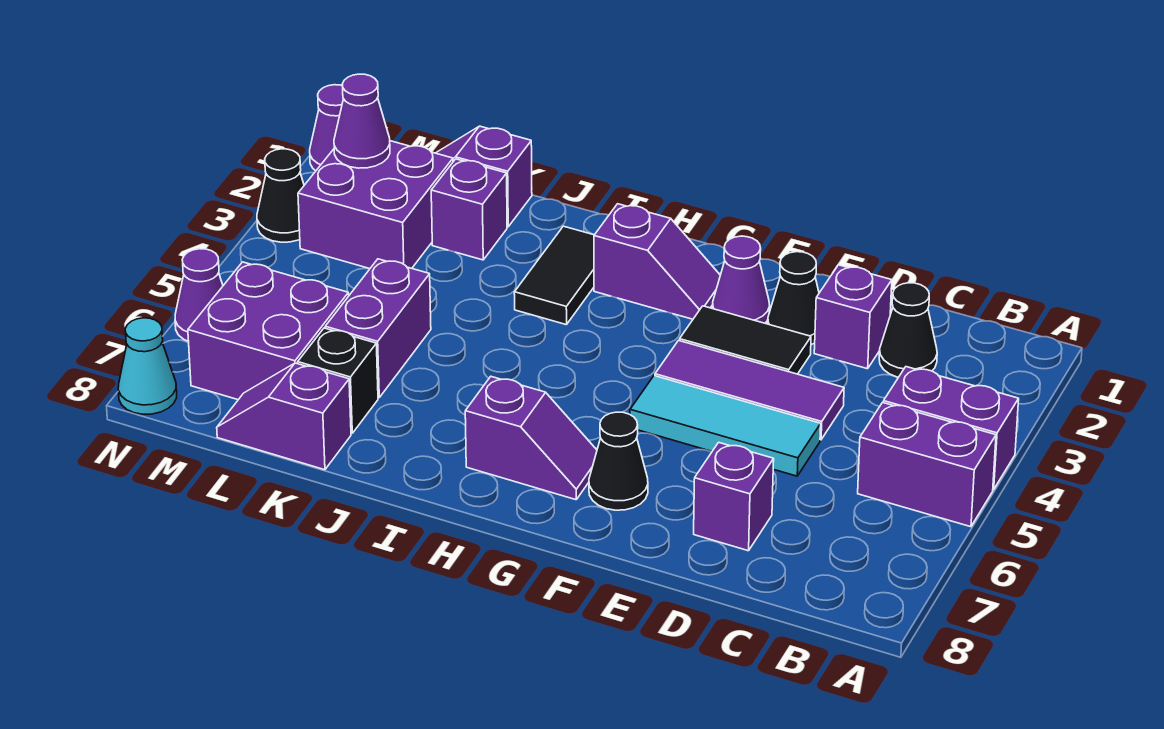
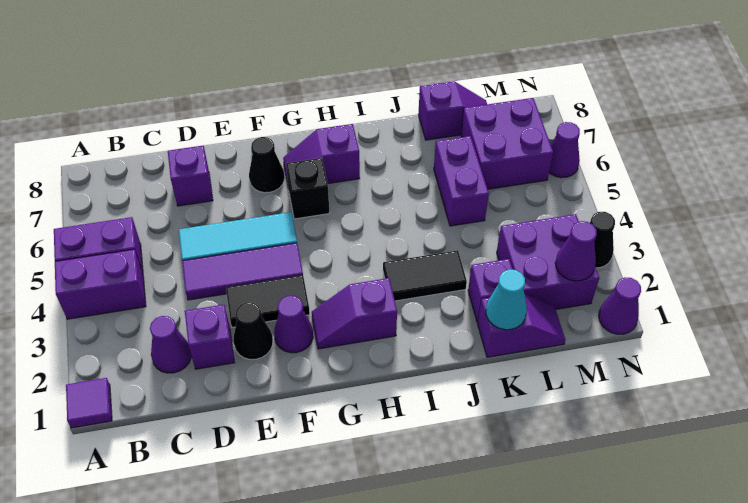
none -> purple 1x1 tile [66,378,112,428]
black 1x1 cone [879,283,937,377] -> purple 1x1 cone [150,316,191,373]
black 1x2 tile [514,226,594,325] -> black 1x2 tile turned to [383,250,467,301]
black 1x1 brick [298,328,378,433] -> black 1x1 brick moved to [286,158,330,219]
cyan 1x1 cone [118,318,177,414] -> cyan 1x1 cone moved to [486,270,527,330]

